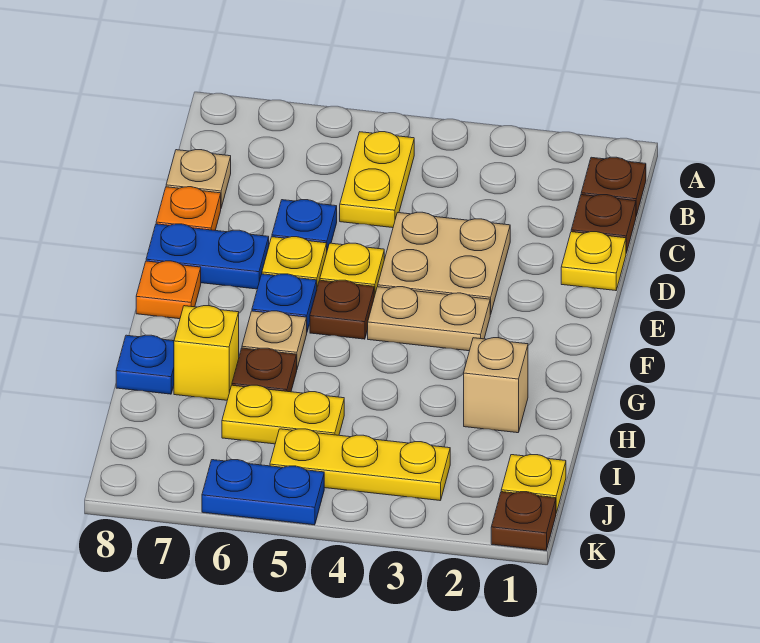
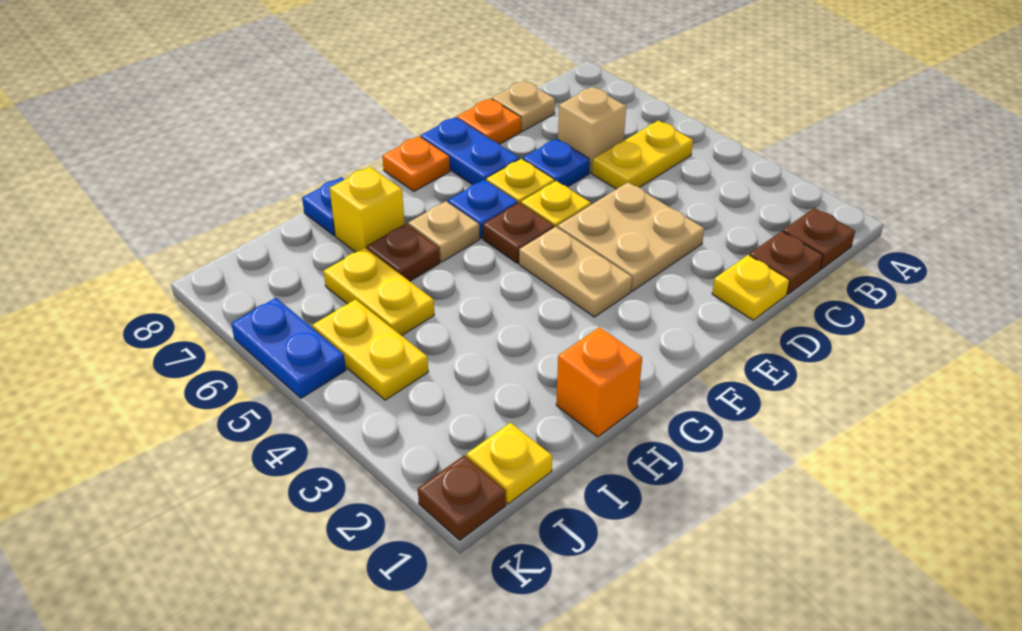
none -> orange 1x1 brick [556,327,642,437]
tan 1x1 brick [464,338,528,433] -> tan 1x1 brick moved to [558,87,626,173]
yellow 1x3 plate [270,429,450,501] -> yellow 1x2 plate [312,299,428,400]

